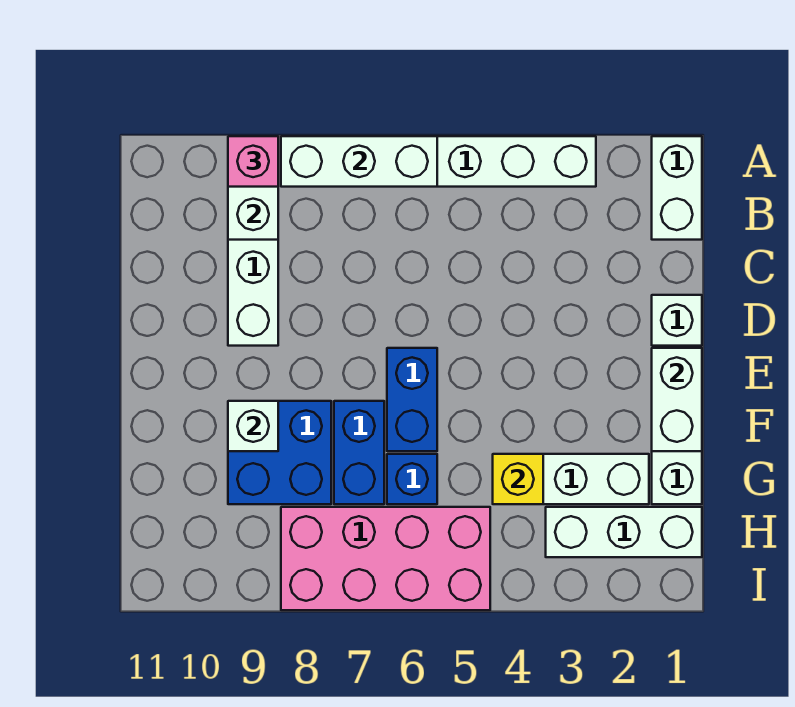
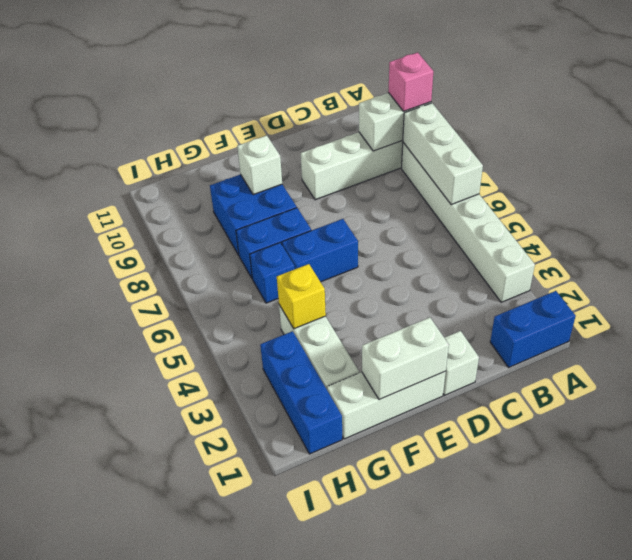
white 1x2 brick [652,136,702,240] -> blue 1x2 brick [490,291,576,367]
white 1x3 brick [546,507,702,557] -> blue 1x3 brick [260,331,342,454]
pink 2x4 brick [281,507,490,610] -> none

